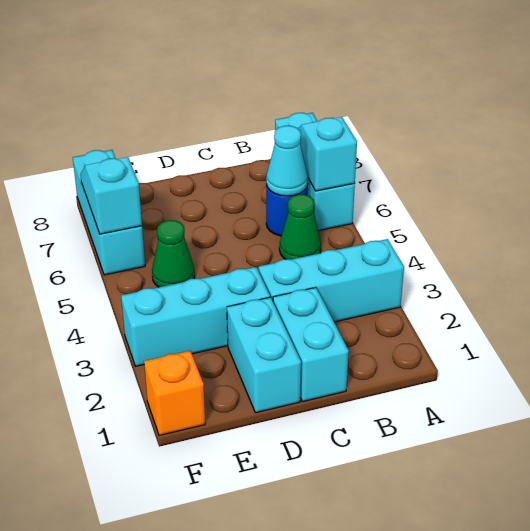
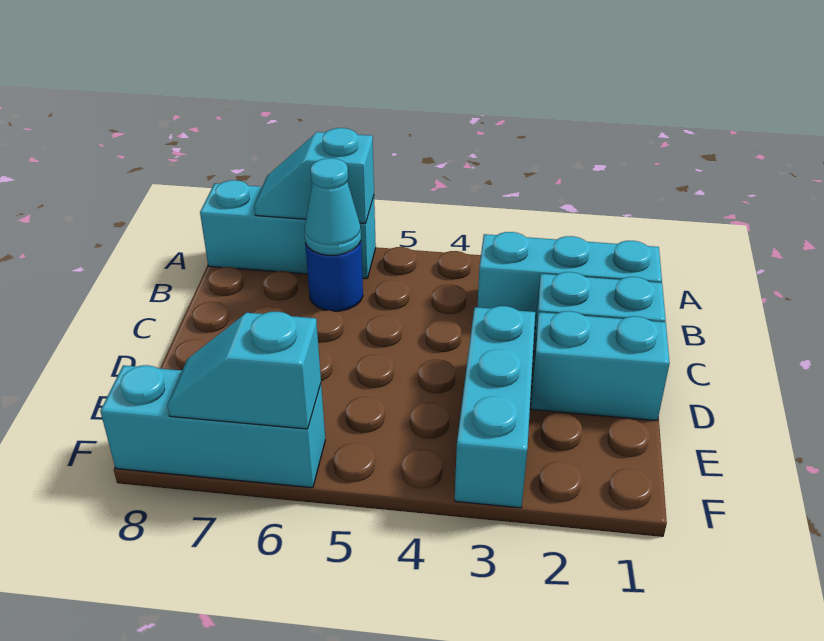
cyan 1x3 brick [259,239,404,322] -> cyan 1x3 brick turned to [477,232,662,328]
green 1x1 cone [279,194,321,260] -> none
green 1x1 cone [152,220,195,287] -> none
orange 1x1 brick [144,351,205,436] -> none

